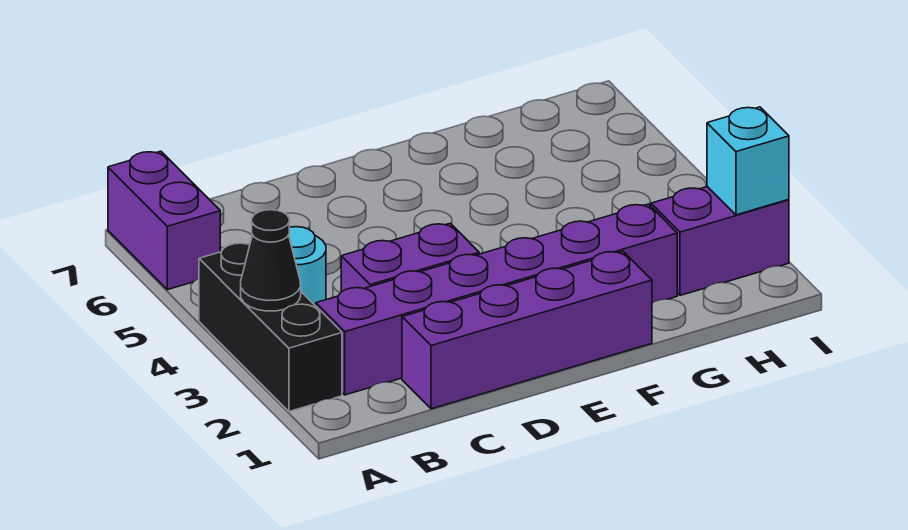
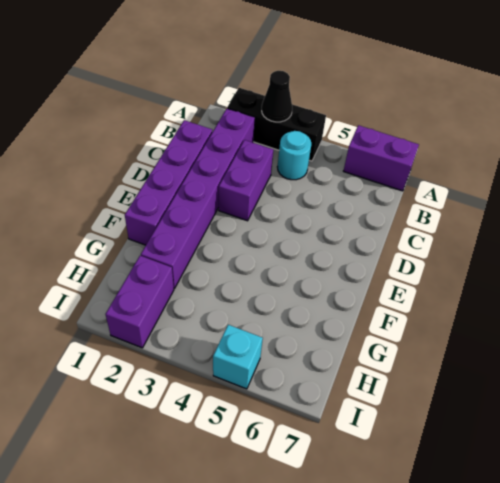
cyan 1x1 brick [707,107,789,215] -> cyan 1x1 brick moved to [213,325,263,389]

